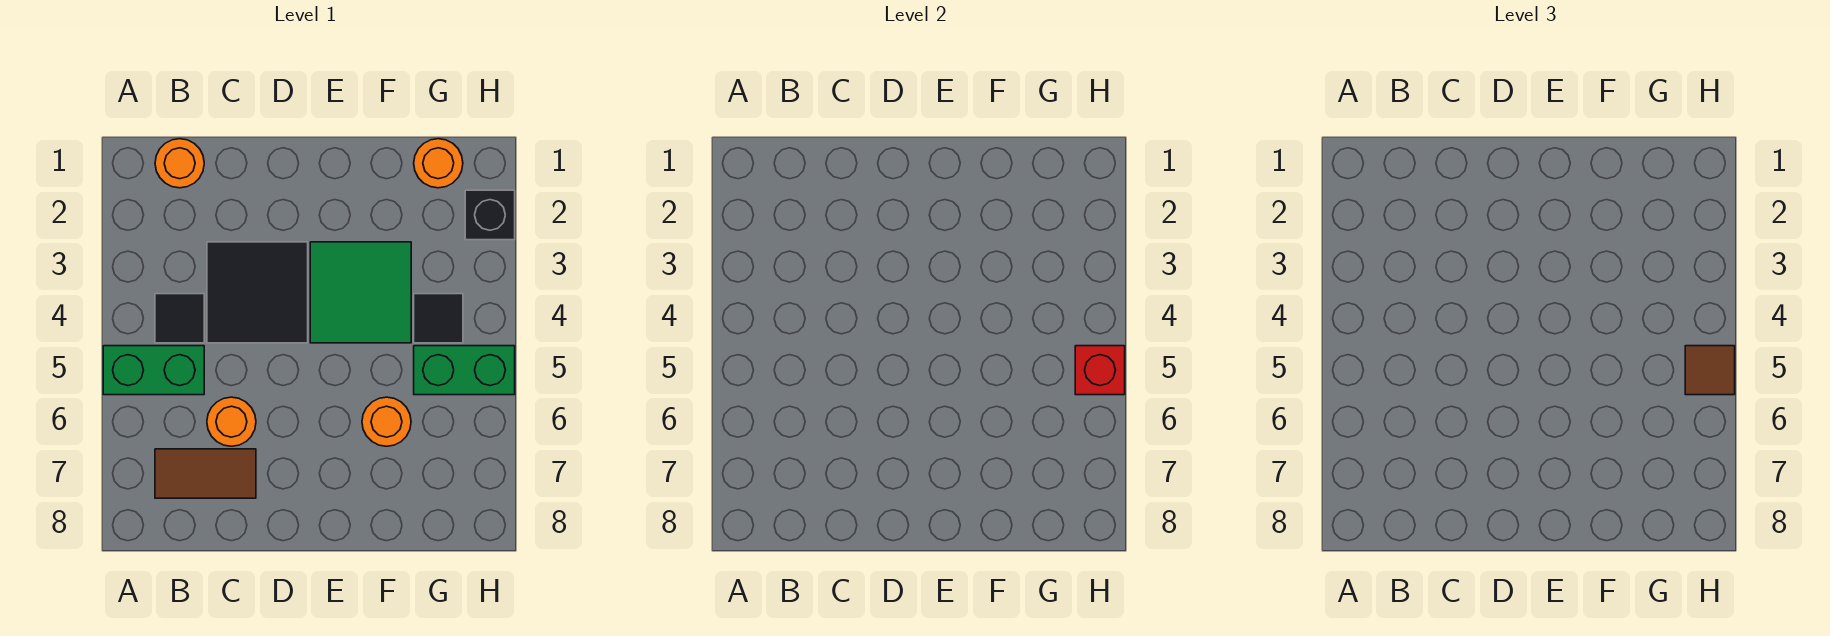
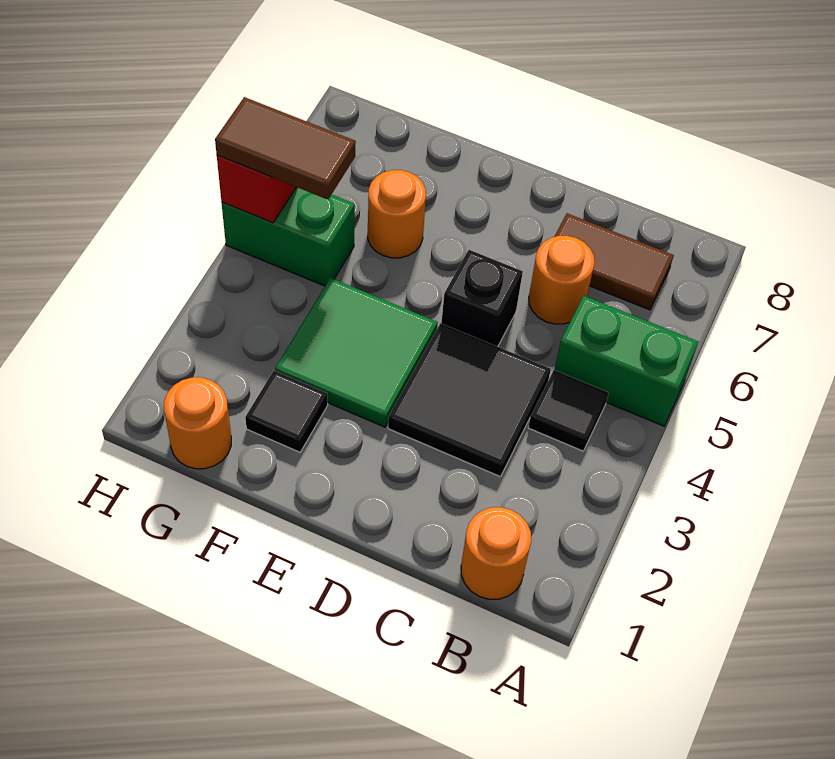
black 1x1 tile [414,294,463,343] -> black 1x1 tile moved to [245,371,328,452]
black 1x1 brick [465,190,515,240] -> black 1x1 brick moved to [441,250,523,347]
brown 1x1 tile [1685,346,1735,395] -> brown 1x2 tile [215,97,356,200]

